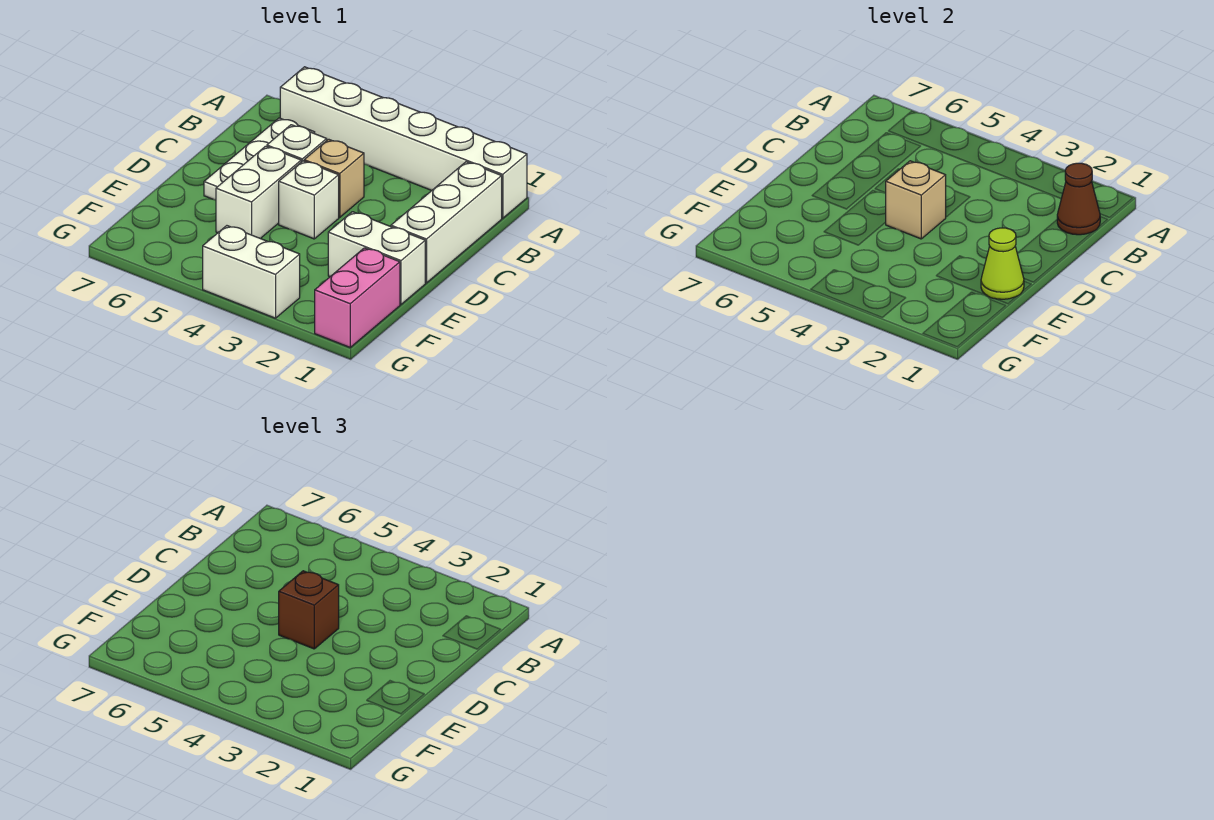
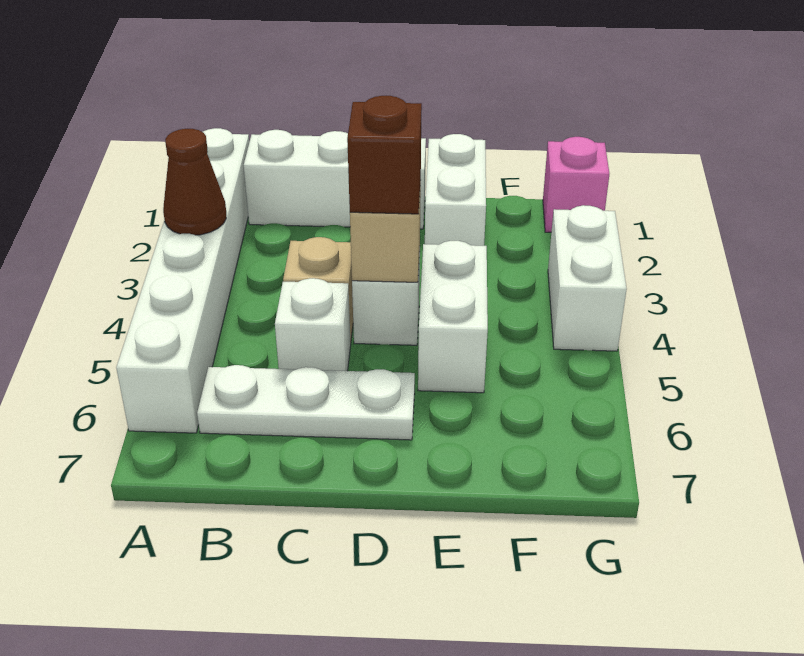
brown 1x1 cone [1057,163,1100,235] -> brown 1x1 cone moved to [163,129,226,235]
white 1x2 brick [216,146,301,238] -> white 1x2 brick turned to [418,241,488,393]
lime 1x1 cone [981,228,1024,299] -> none
pink 1x2 brick [315,248,400,347] -> pink 1x1 brick [543,137,609,232]

